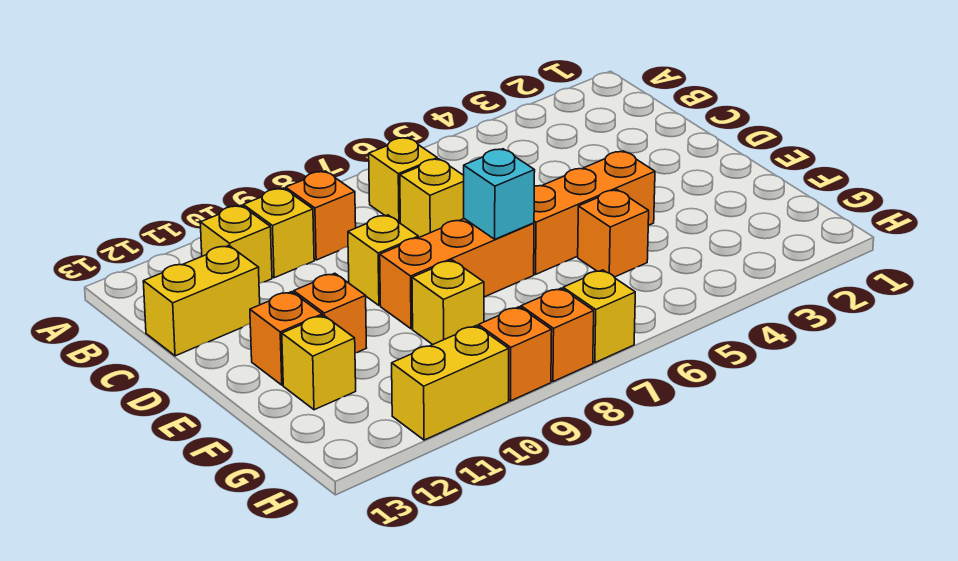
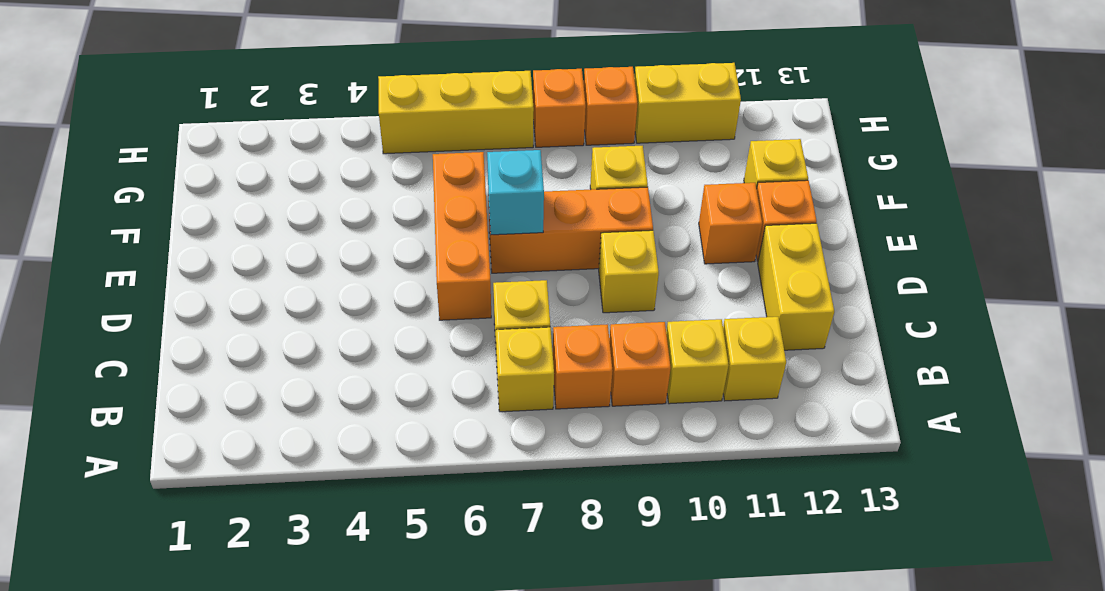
yellow 1x2 brick [143,246,260,356] -> yellow 1x2 brick turned to [758,223,834,350]
orange 1x3 brick [534,151,655,274] -> orange 1x3 brick turned to [433,152,491,320]
orange 1x1 brick [578,190,649,277] -> orange 1x1 brick moved to [553,324,612,409]
yellow 1x1 brick [563,270,635,363] -> yellow 1x3 brick [378,71,534,154]

